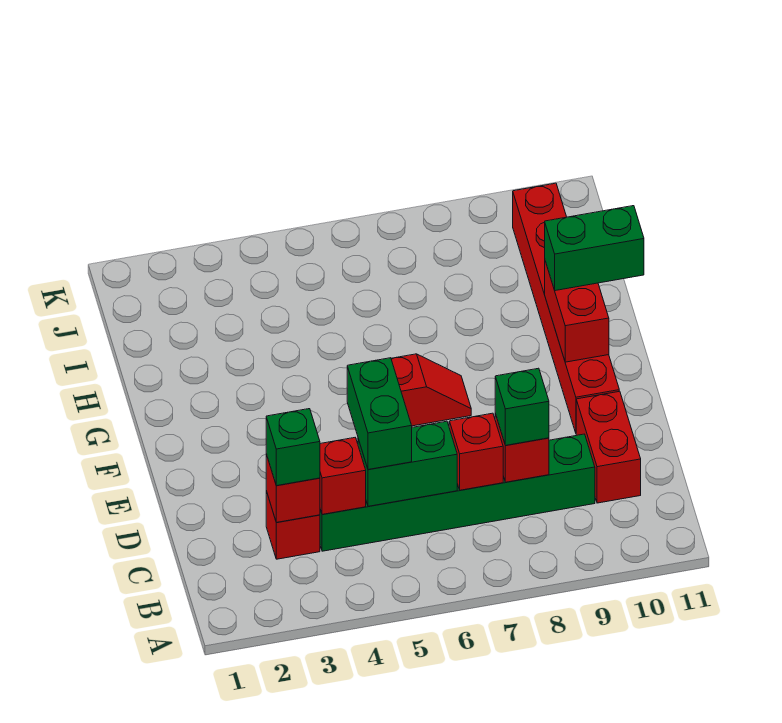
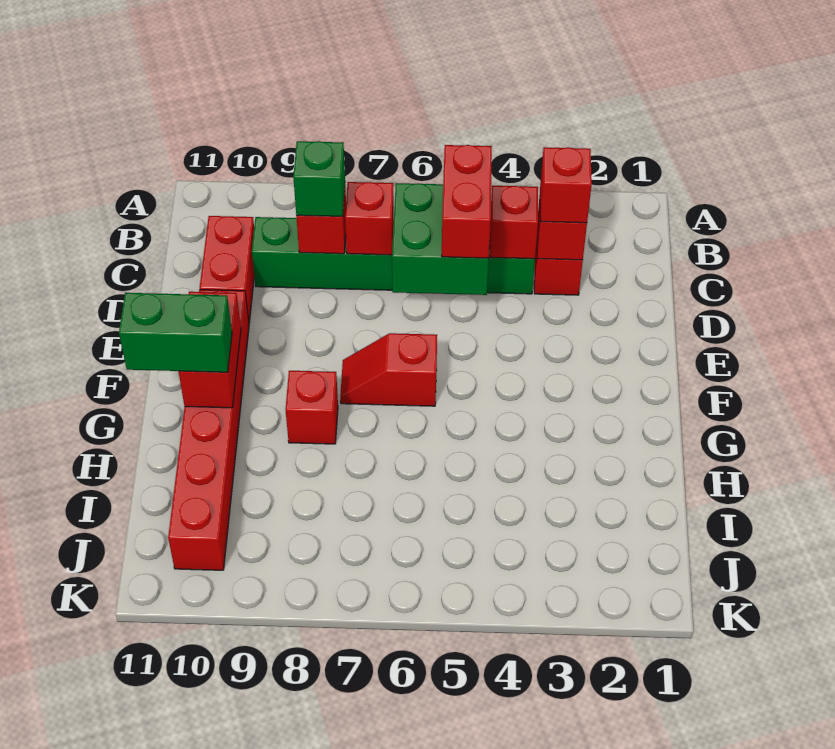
green 1x1 brick [266,409,320,486] -> red 1x1 brick [540,147,592,223]
green 1x2 brick [358,421,457,506] -> green 2x2 brick [392,183,489,295]
green 1x2 brick [347,358,412,470] -> red 1x2 brick [442,145,492,258]
none -> red 1x1 brick [285,371,338,444]

